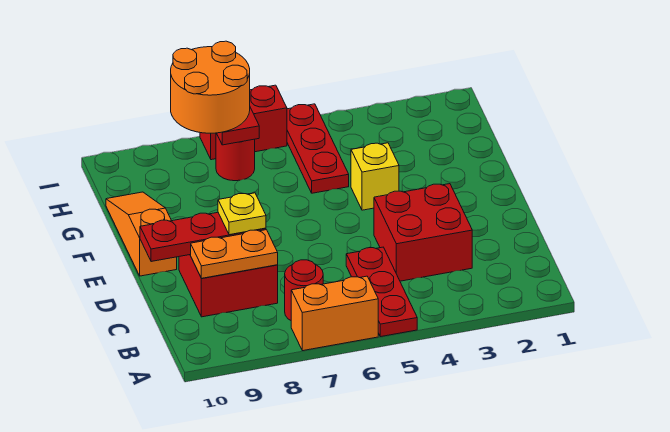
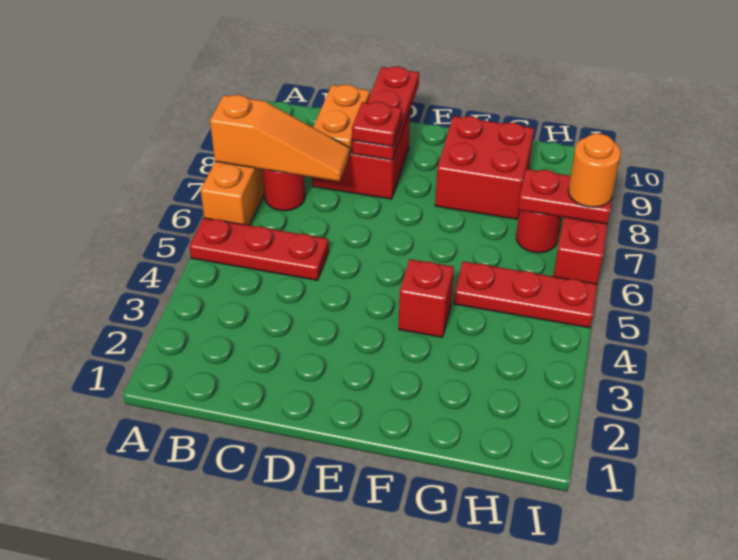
red 2x2 brick [374,184,472,281] -> red 2x2 brick moved to [435,116,534,219]
yellow 1x1 plate [218,193,266,235] -> red 1x1 plate [352,102,402,147]
orange 1x3 slope [106,192,177,276] -> orange 1x3 slope moved to [210,95,350,181]
yellow 1x1 brick [351,143,399,210] -> red 1x1 brick [399,259,454,337]
orange 2x2 round brick [171,41,250,133] -> orange 1x1 round brick [568,134,621,207]

